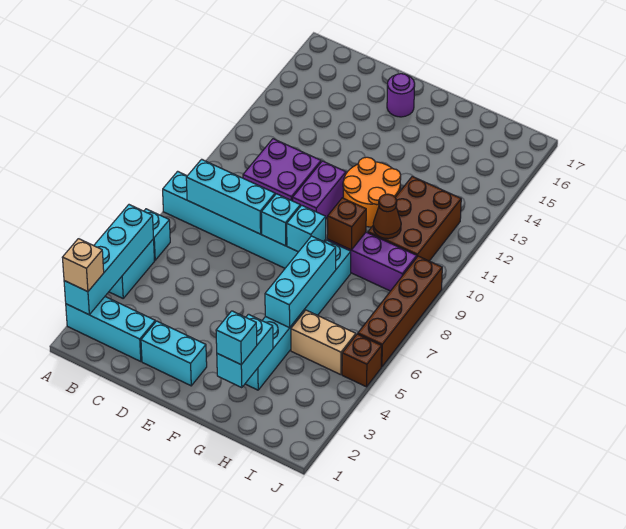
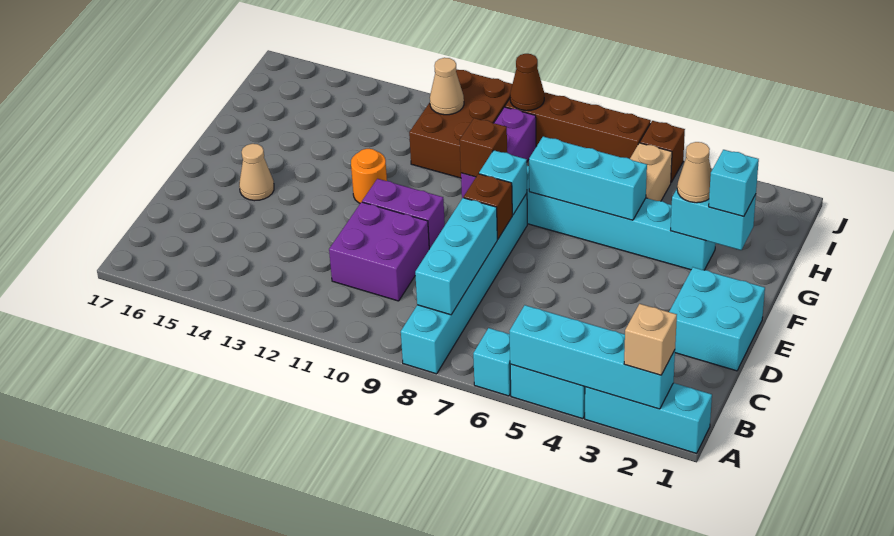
cyan 1x3 brick [66,297,155,362] -> cyan 1x3 brick turned to [585,383,712,453]
cyan 1x2 brick [141,321,207,386] -> cyan 2x2 brick [669,267,765,371]
cyan 1x1 brick [261,194,300,246] -> brown 1x1 brick [464,174,512,239]
none -> tan 1x1 cone [239,144,274,201]
purple 1x1 round brick [387,74,415,117] -> none
orange 2x2 round brick [343,157,401,227] -> orange 1x1 round brick [351,149,387,203]
none -> tan 1x1 cone [677,142,711,203]
brown 2x3 brick [368,176,461,261] -> brown 2x3 brick turned to [409,69,512,178]
brown 1x1 cone [373,194,401,239] -> brown 1x1 cone moved to [510,54,544,111]
none -> tan 1x1 cone [430,58,464,115]

